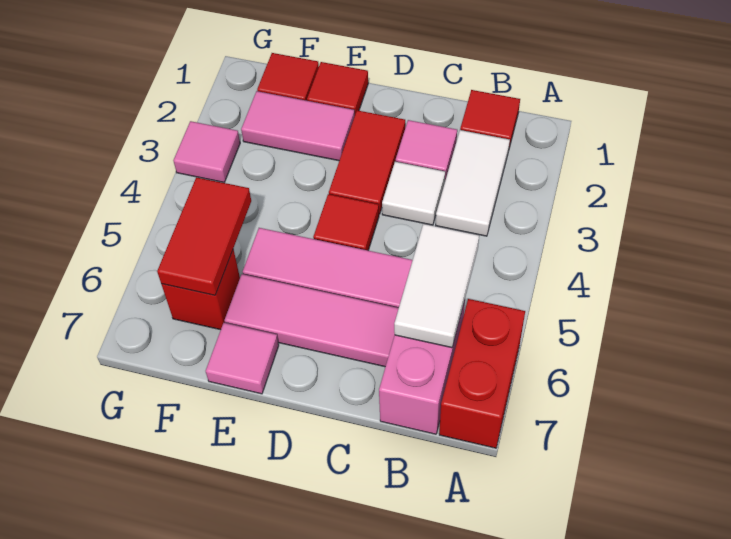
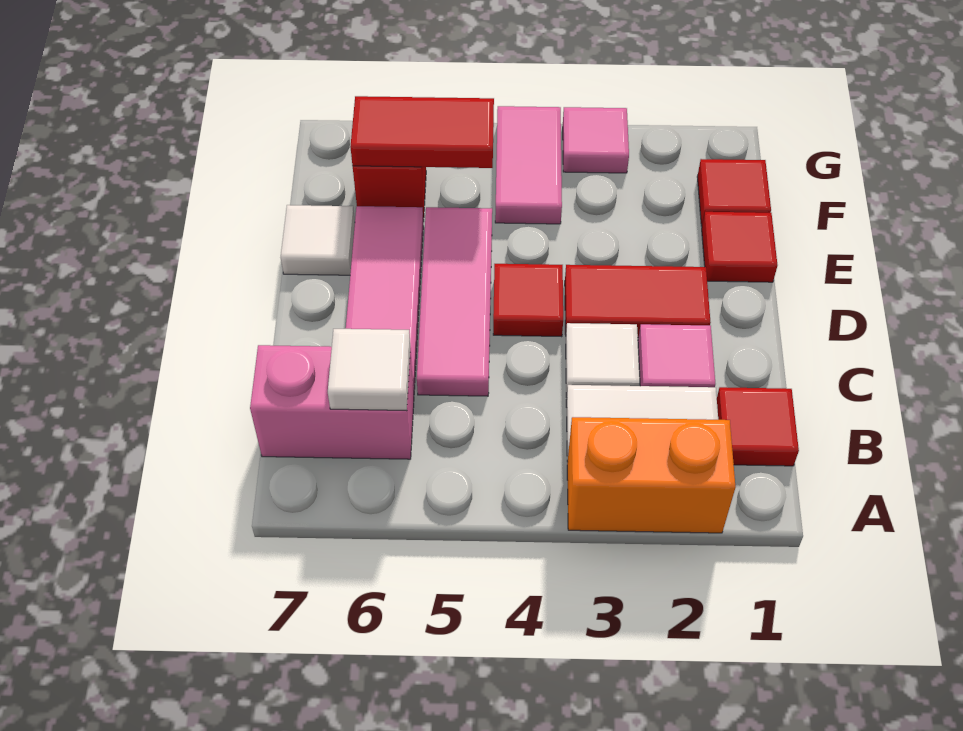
none -> orange 1x2 brick [567,417,736,533]
red 1x2 brick [439,299,525,448] -> none
white 1x2 tile [394,224,479,348] -> white 1x1 tile [328,329,410,411]
pink 1x2 tile [241,91,355,161] -> pink 1x2 tile moved to [495,106,562,224]
pink 1x1 tile [206,323,279,394] -> white 1x1 tile [281,205,355,275]

